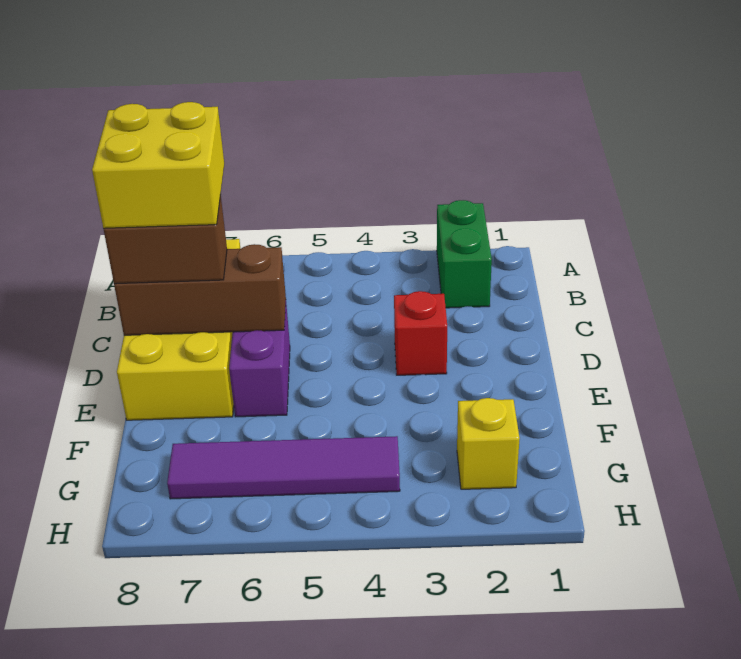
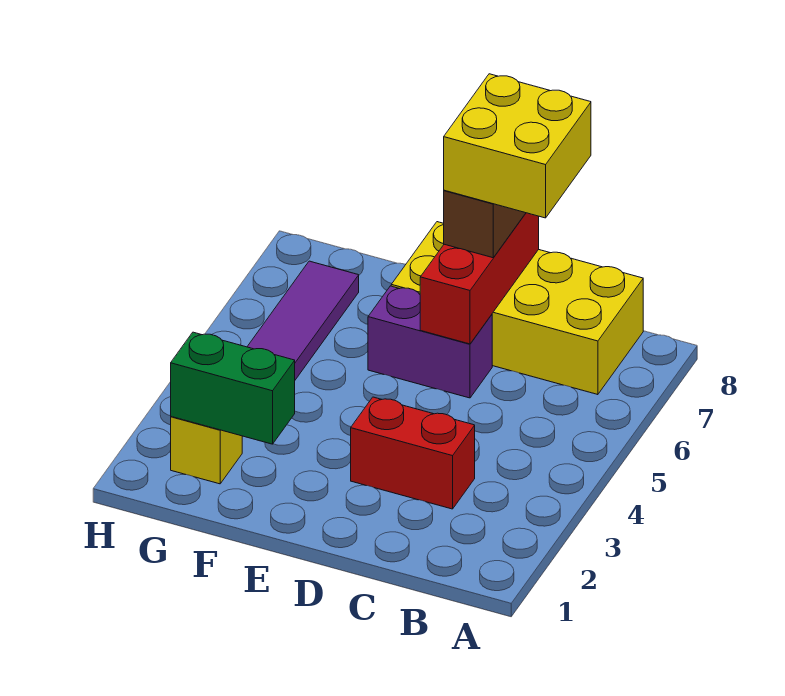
green 1x2 brick [437,200,492,308] -> green 1x2 brick moved to [171,332,295,444]
red 1x1 brick [394,291,447,375] -> red 1x2 brick [351,397,475,509]
brown 1x3 brick [114,244,286,335] -> red 1x3 brick [420,213,539,344]

